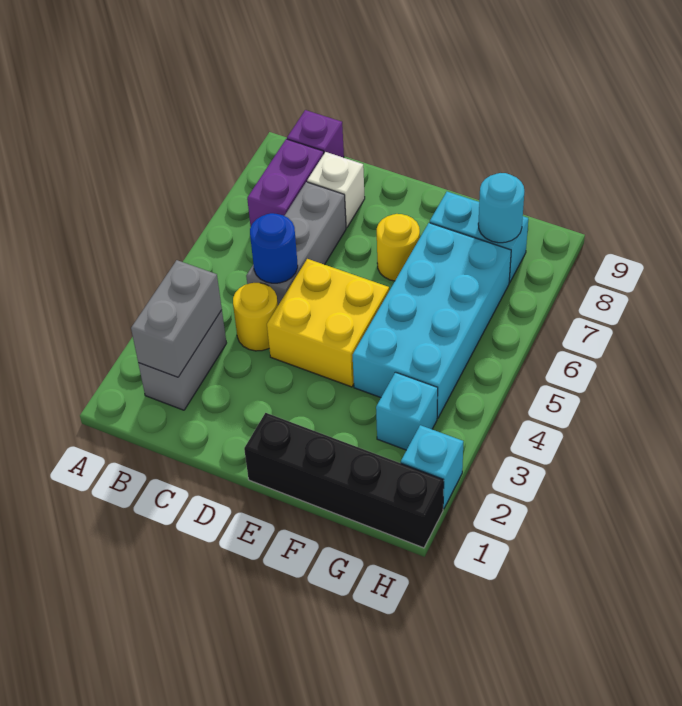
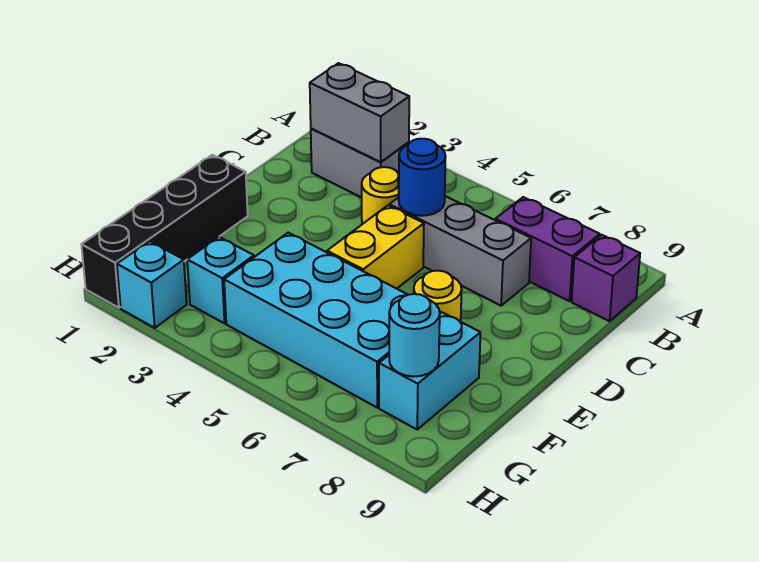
white 1x1 brick [307,152,365,228] -> none
yellow 2x2 brick [267,259,389,387] -> yellow 1x2 brick [327,206,424,289]

